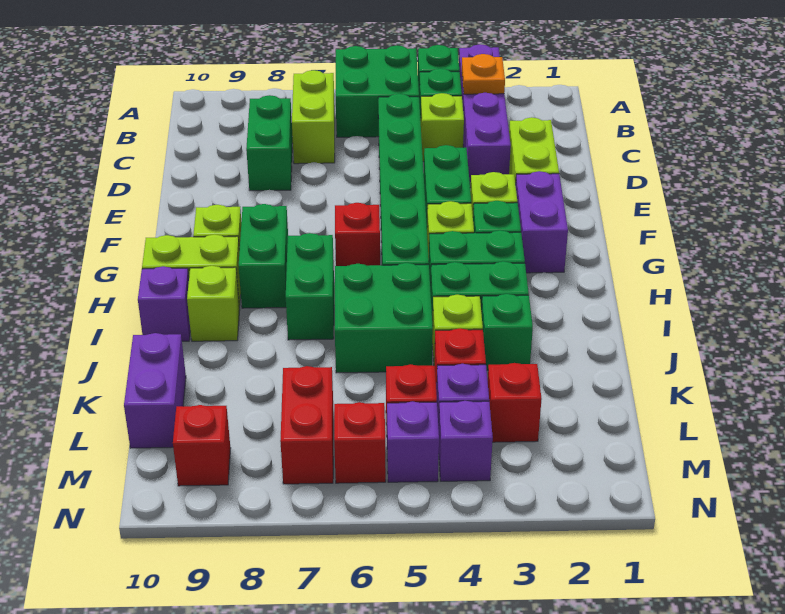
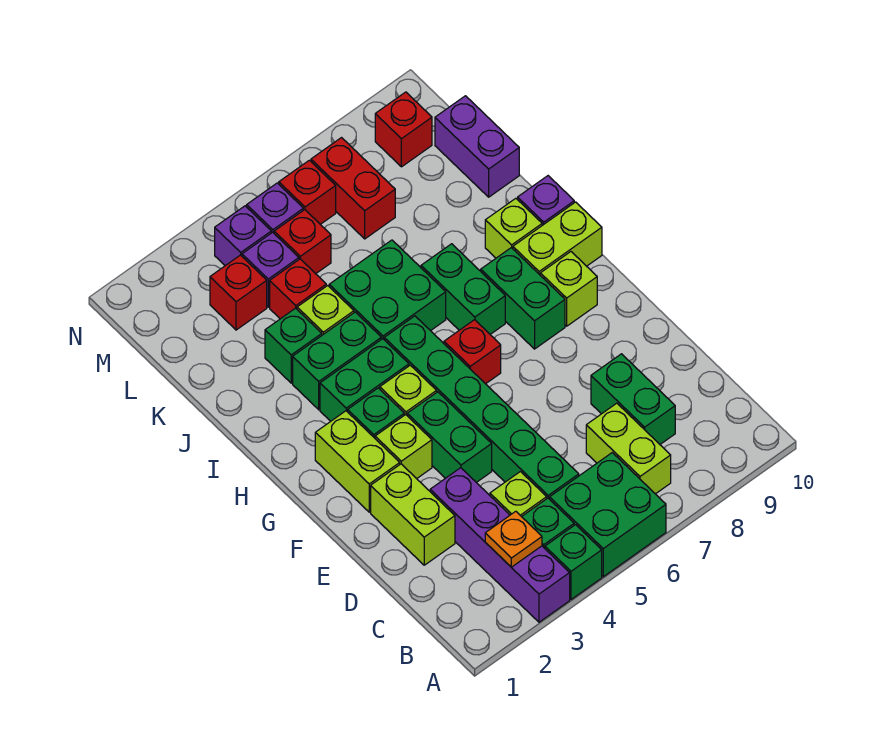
purple 1x2 brick [516,171,568,273] -> lime 1x2 brick [315,411,400,512]

